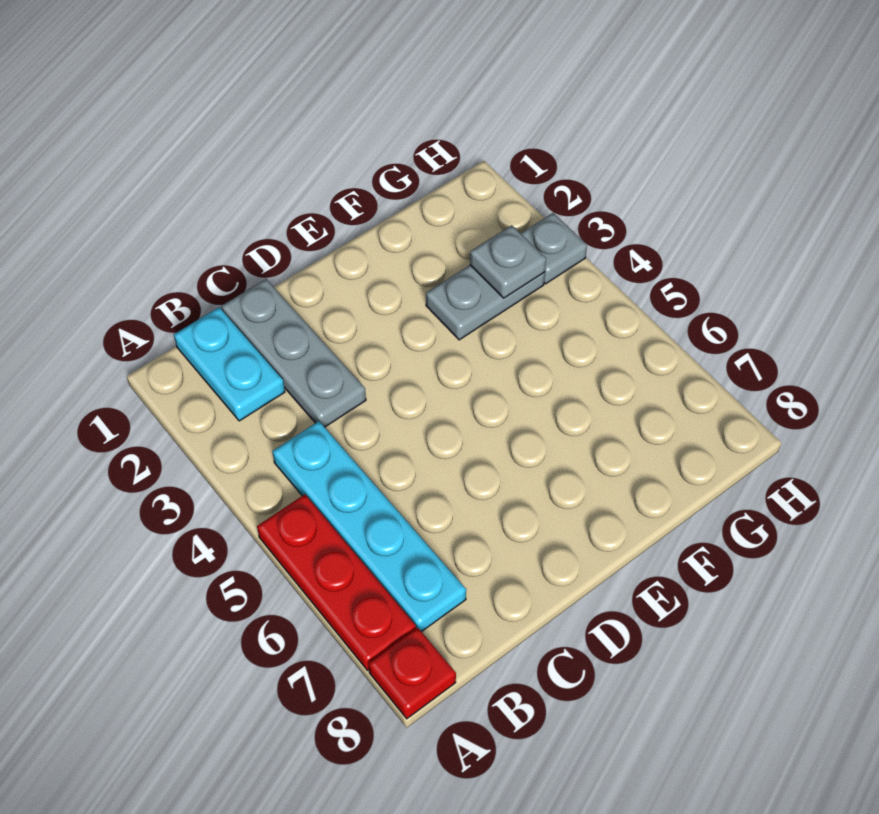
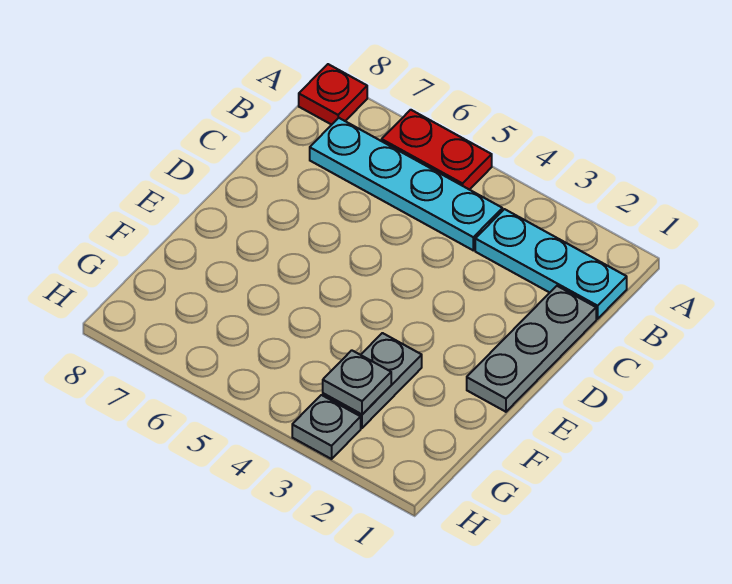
red 1x3 plate [257,495,416,670] -> red 1x2 plate [382,110,492,190]
cyan 1x2 plate [174,307,285,421] -> cyan 1x3 plate [475,209,627,319]
grey 1x3 plate [222,279,366,427] -> grey 1x3 plate turned to [467,286,596,412]

